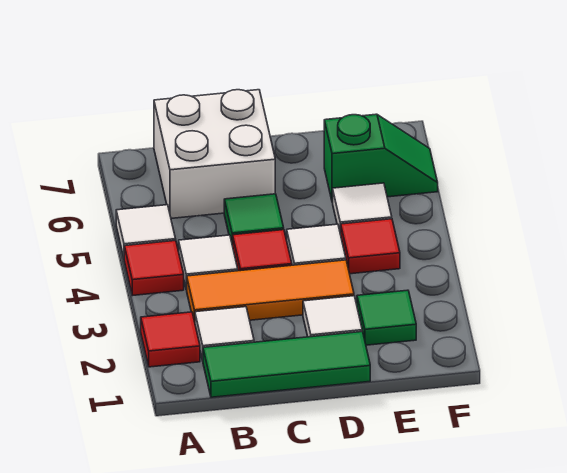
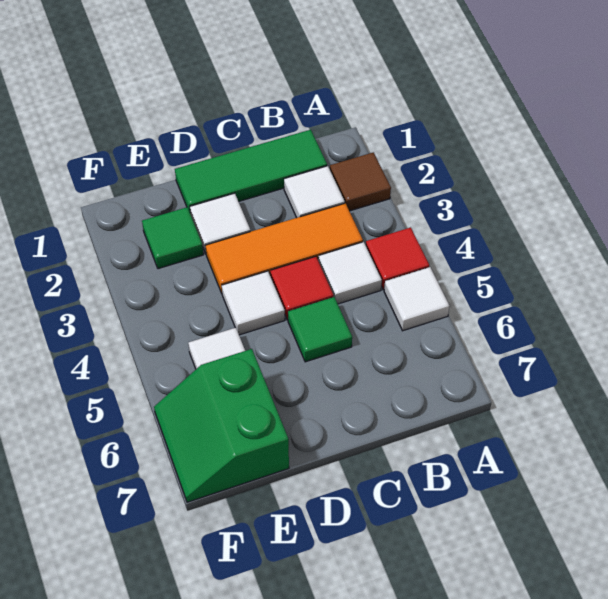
red 1x1 tile [141,312,200,367] -> brown 1x1 tile [330,152,391,211]
white 2x2 brick [154,90,275,218] -> none
red 1x1 tile [341,219,400,274] -> none
green 1x2 slope [324,114,438,202] -> green 2x2 slope [154,349,289,502]

